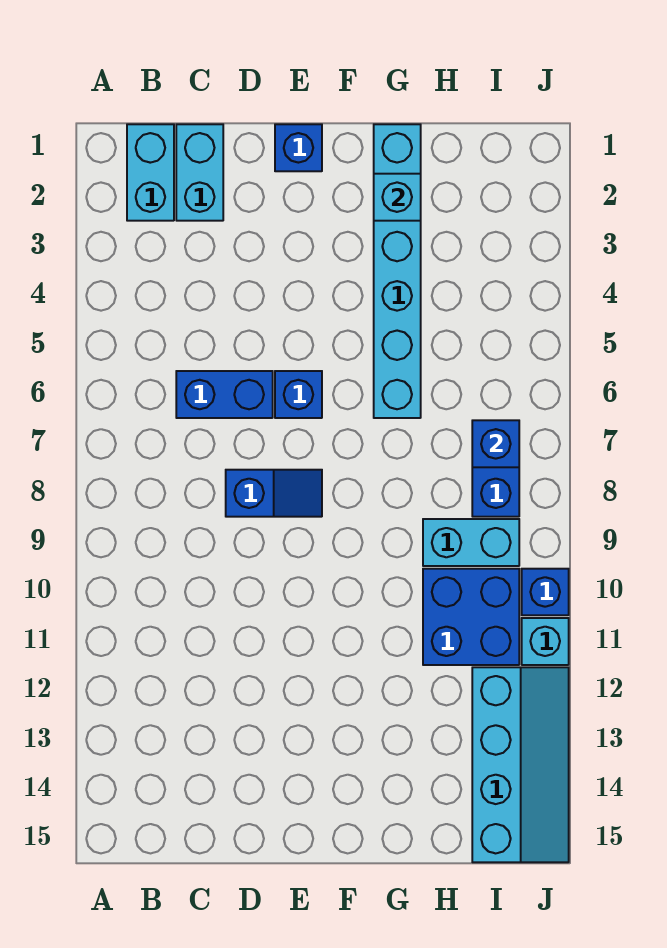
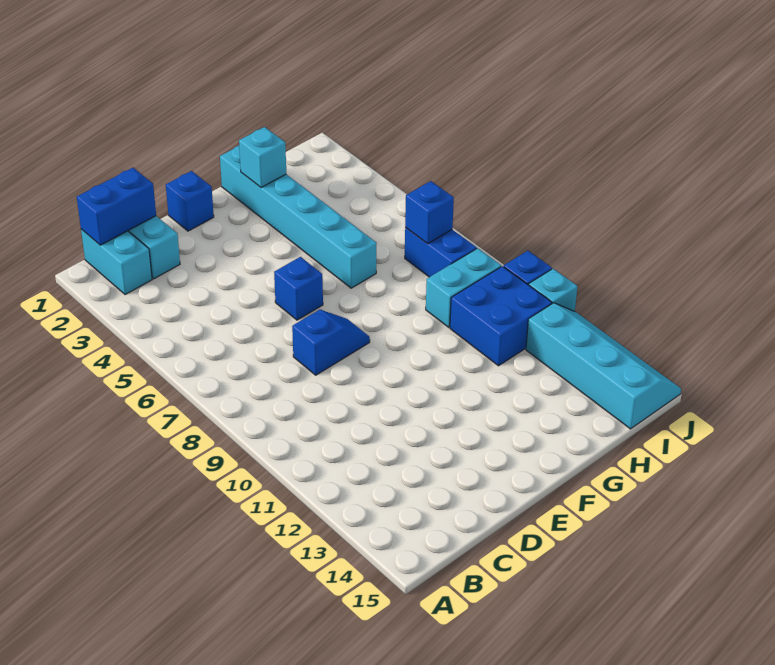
blue 1x2 brick [176,371,273,418] -> blue 1x2 brick moved to [77,168,156,245]

